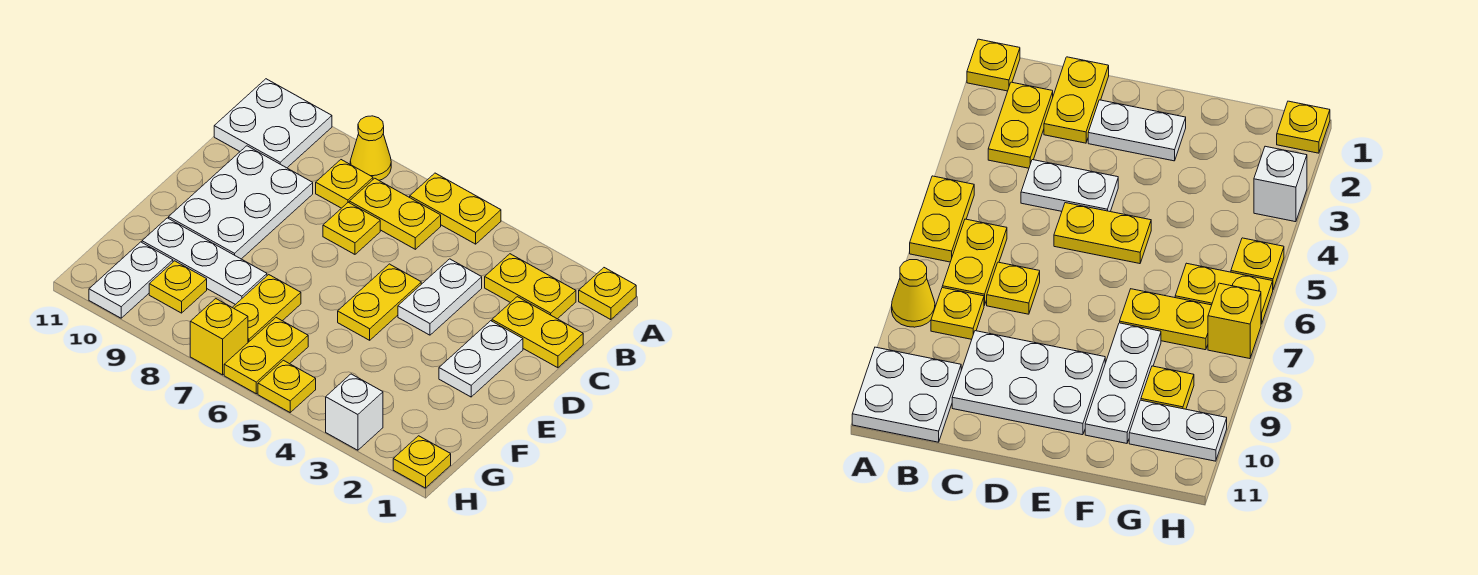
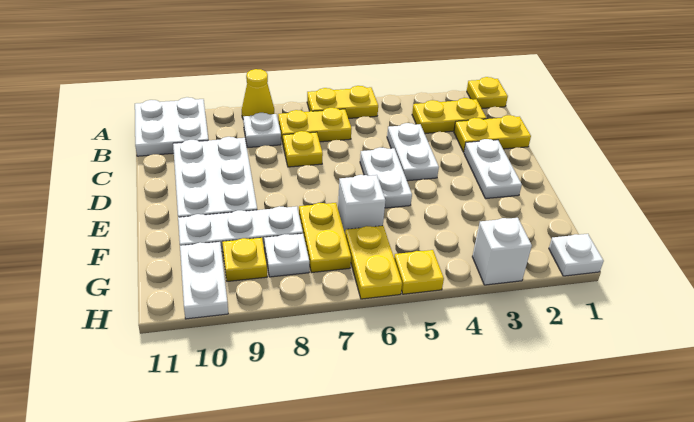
yellow 1x1 plate [316,160,373,208] -> white 1x1 plate [243,113,281,148]
yellow 1x2 plate [338,264,421,340] -> white 1x2 plate [360,148,412,208]
none -> white 1x1 brick [338,175,386,233]
none -> white 1x1 plate [264,234,309,277]
yellow 1x1 plate [393,436,451,488] -> white 1x1 plate [549,234,604,276]
yellow 1x1 brick [190,299,248,375] -> none

